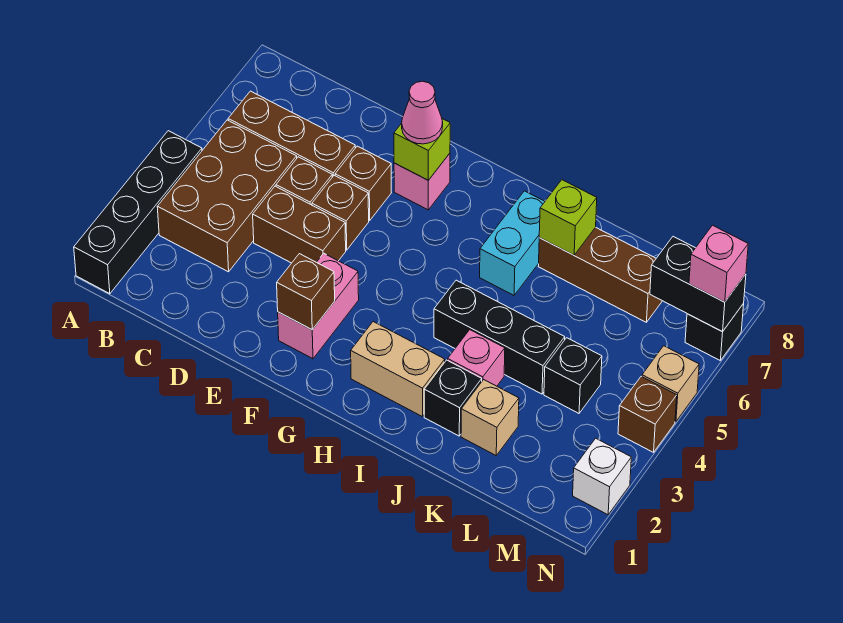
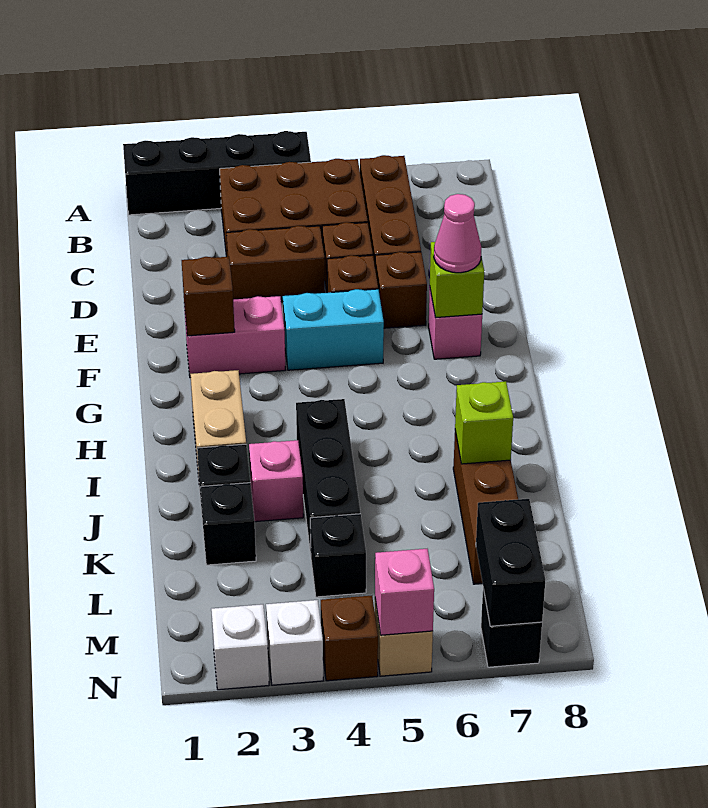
brown 1x2 brick [253,186,346,263] -> brown 1x2 brick turned to [226,226,325,302]
cyan 1x2 brick [480,191,545,295] -> cyan 1x2 brick moved to [283,289,384,370]
tan 1x1 brick [461,380,519,455] -> black 1x1 brick [201,483,256,565]
none -> white 1x1 brick [266,600,323,685]
pink 1x1 brick [689,225,748,302] -> pink 1x1 brick moved to [375,549,434,635]

